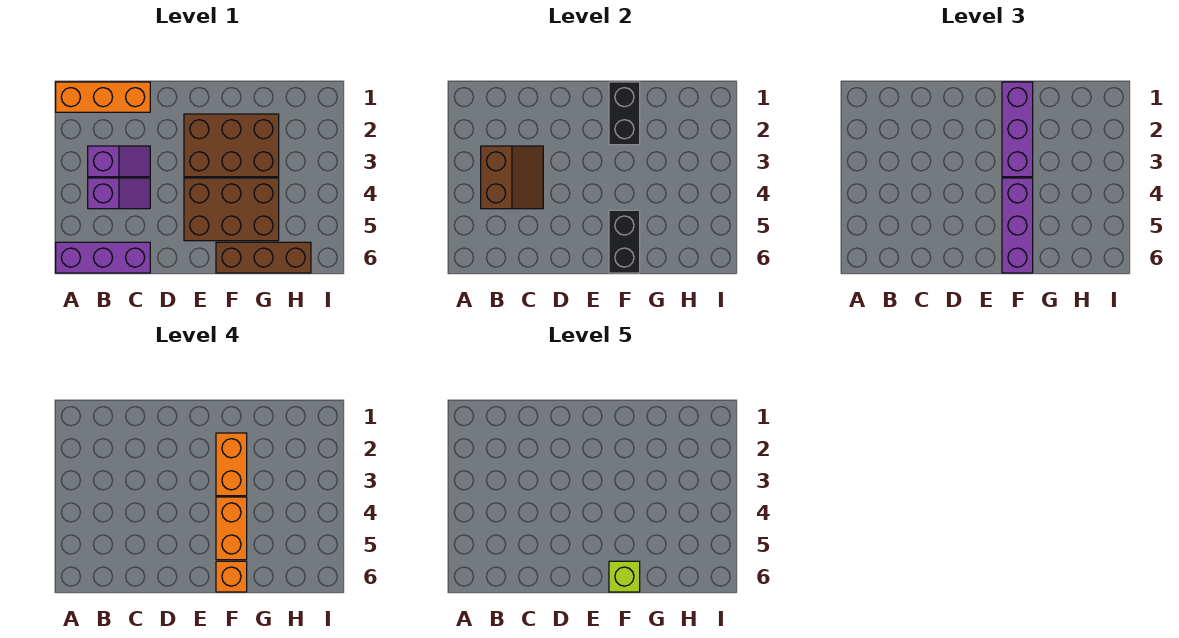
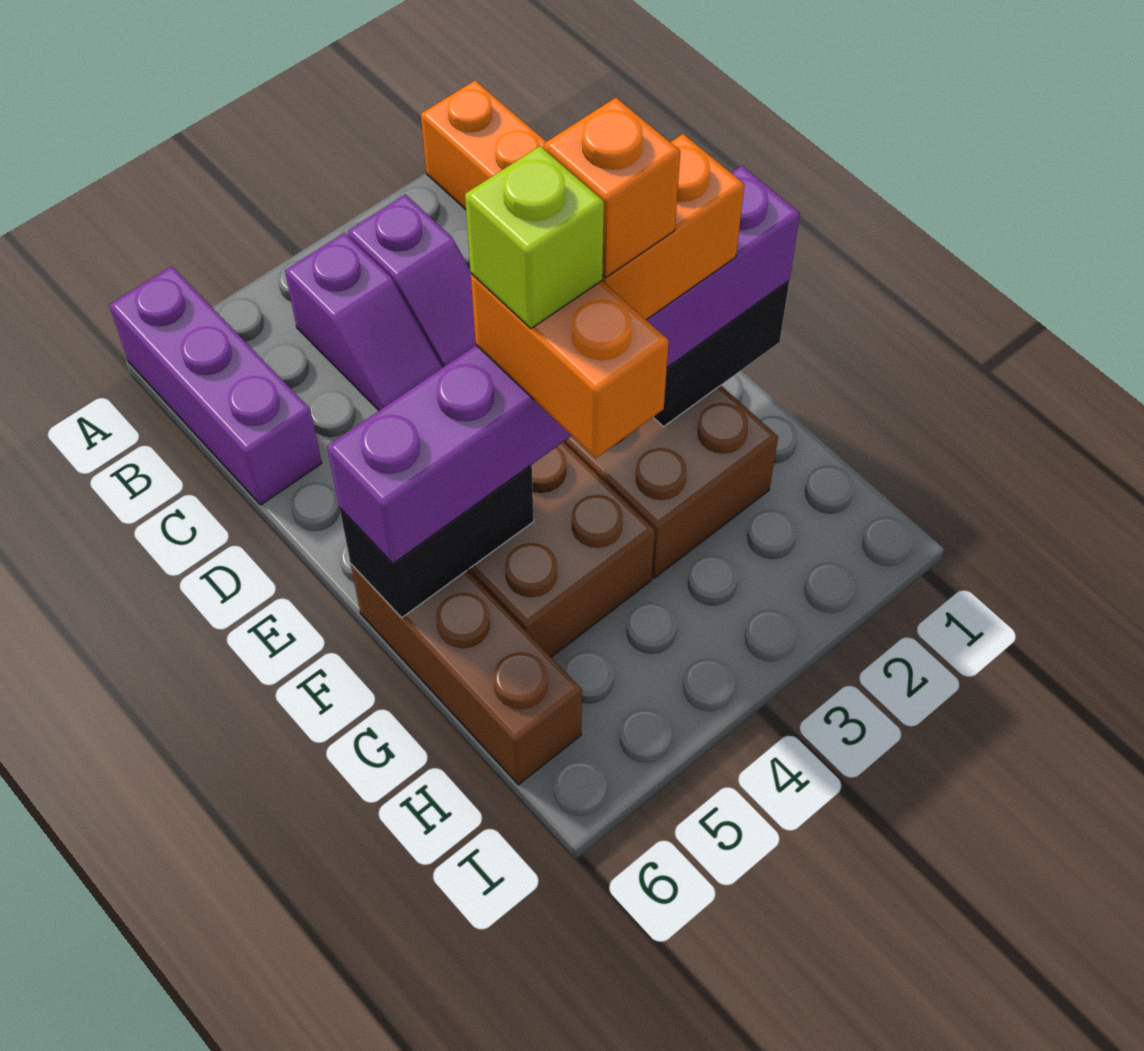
brown 2x2 slope [481,146,543,209] -> none
orange 1x2 brick [216,497,247,560] -> orange 1x2 brick turned to [471,274,669,458]
orange 1x1 brick [216,561,247,592] -> orange 1x1 brick moved to [544,98,680,278]
lime 1x1 brick [609,561,640,592] -> lime 1x1 brick moved to [465,146,604,329]

